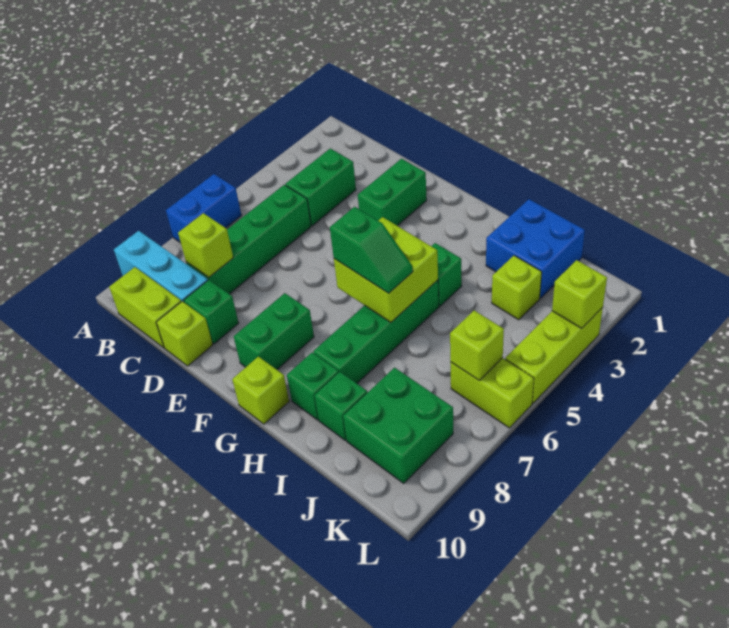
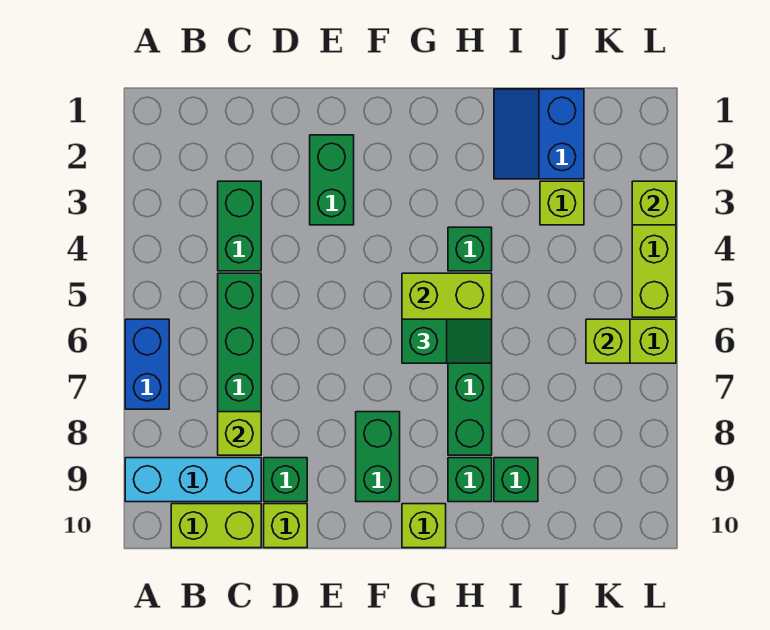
blue 2x2 brick [486,199,585,298] -> blue 2x2 slope [494,89,584,179]
green 2x2 brick [343,368,453,483] -> none

